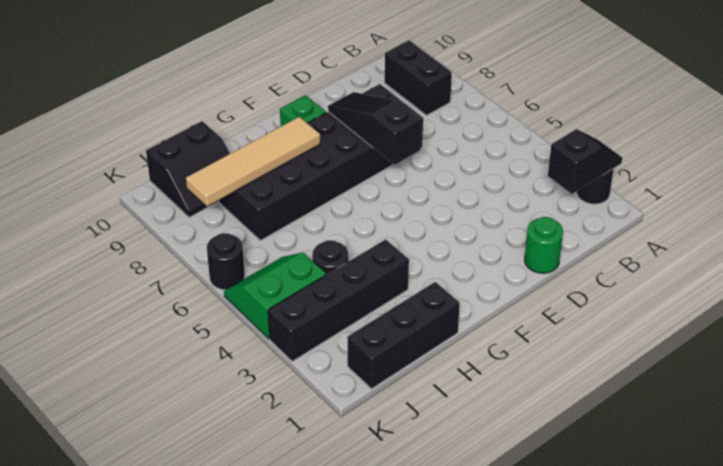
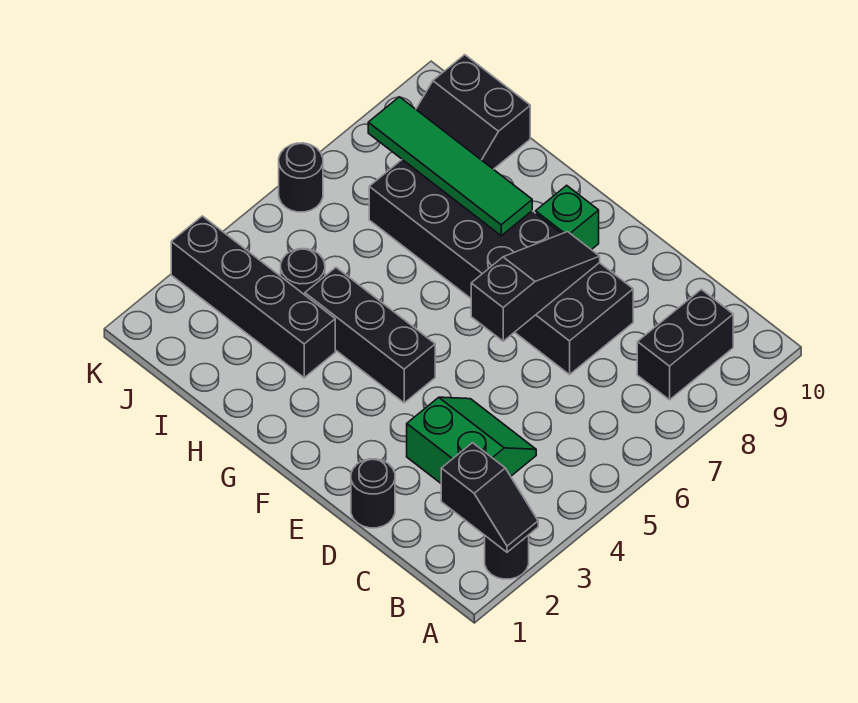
green 1x1 round brick [525,217,563,273] -> black 1x1 round brick [351,459,395,528]
tan 1x4 tile [186,117,320,206] -> green 1x4 tile [368,97,532,236]
black 1x3 brick [347,282,460,389] -> black 1x3 brick moved to [305,268,435,403]
green 2x2 slope [224,253,326,339] -> green 2x2 slope moved to [407,397,536,483]

